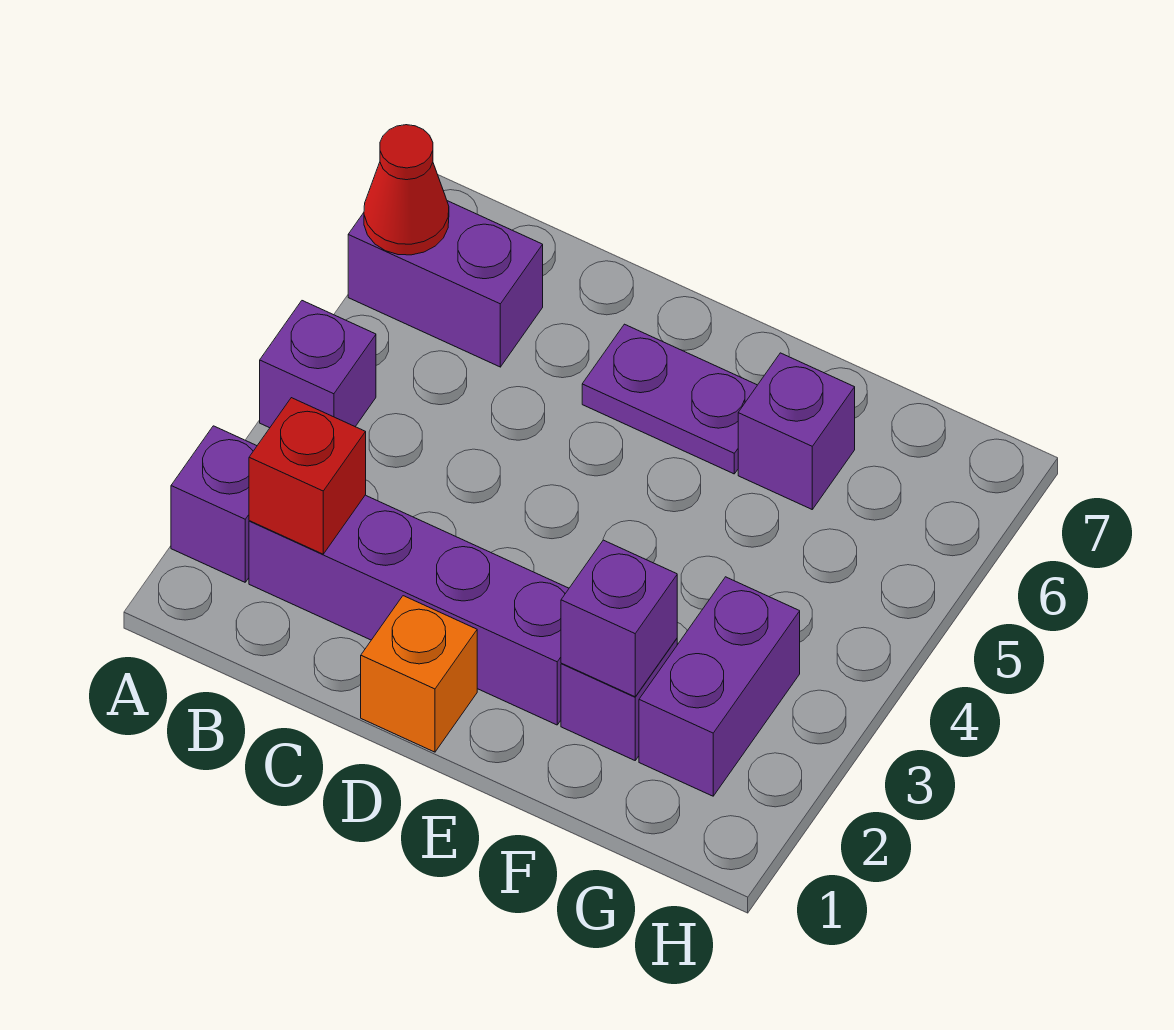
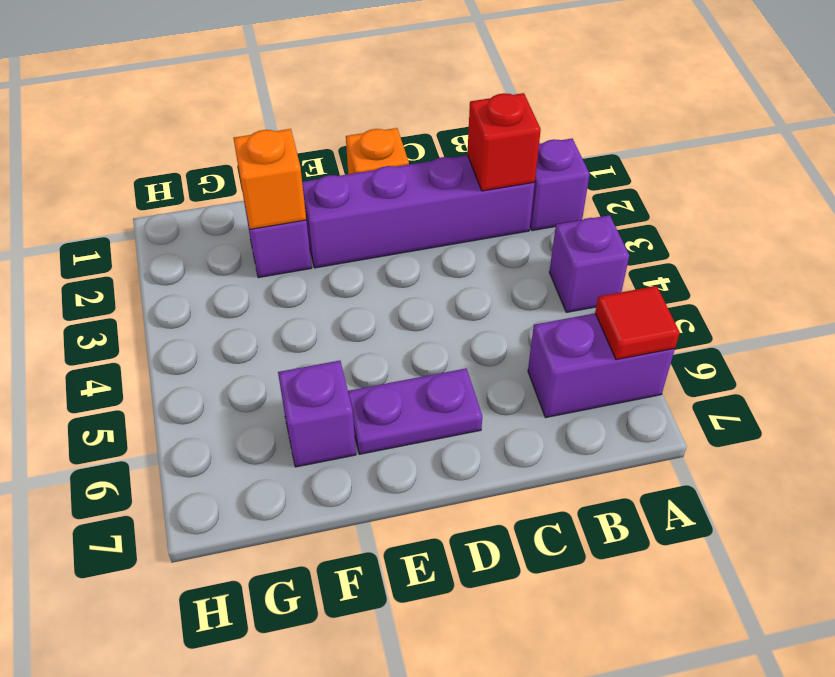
red 1x1 cone [364,125,449,255] -> red 1x1 tile [595,286,680,360]
purple 1x1 brick [561,540,677,697] -> orange 1x1 brick [234,129,306,229]
purple 1x2 brick [639,577,800,796] -> none

